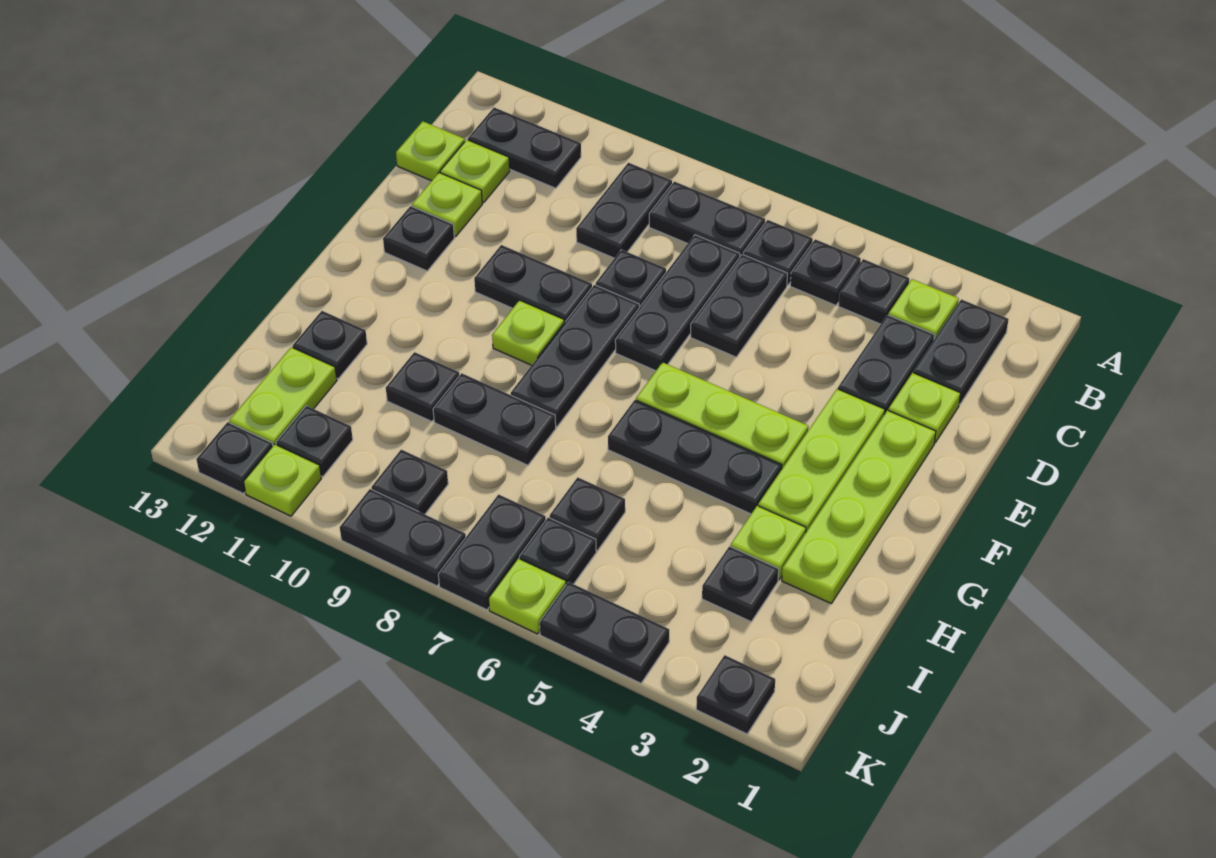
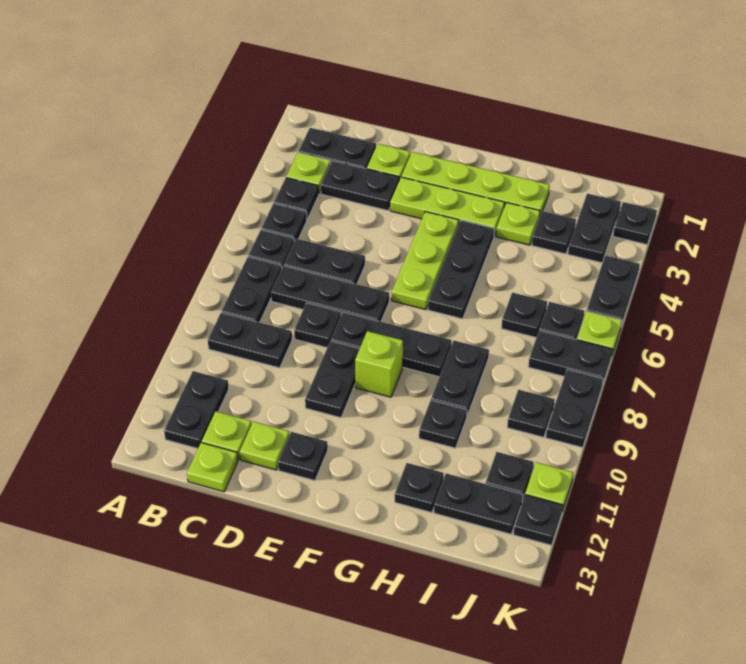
lime 1x1 plate [492,300,564,365] -> lime 1x1 brick [355,331,403,397]
lime 1x2 plate [229,347,337,445] -> black 1x2 plate [434,473,523,534]
none -> black 1x2 plate [568,194,621,263]

